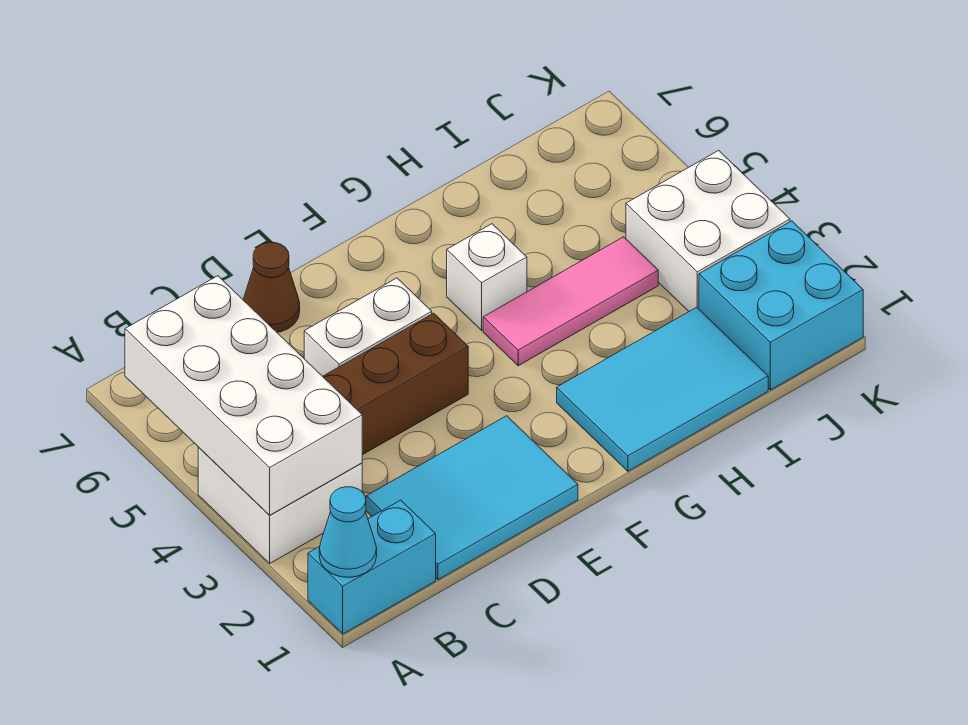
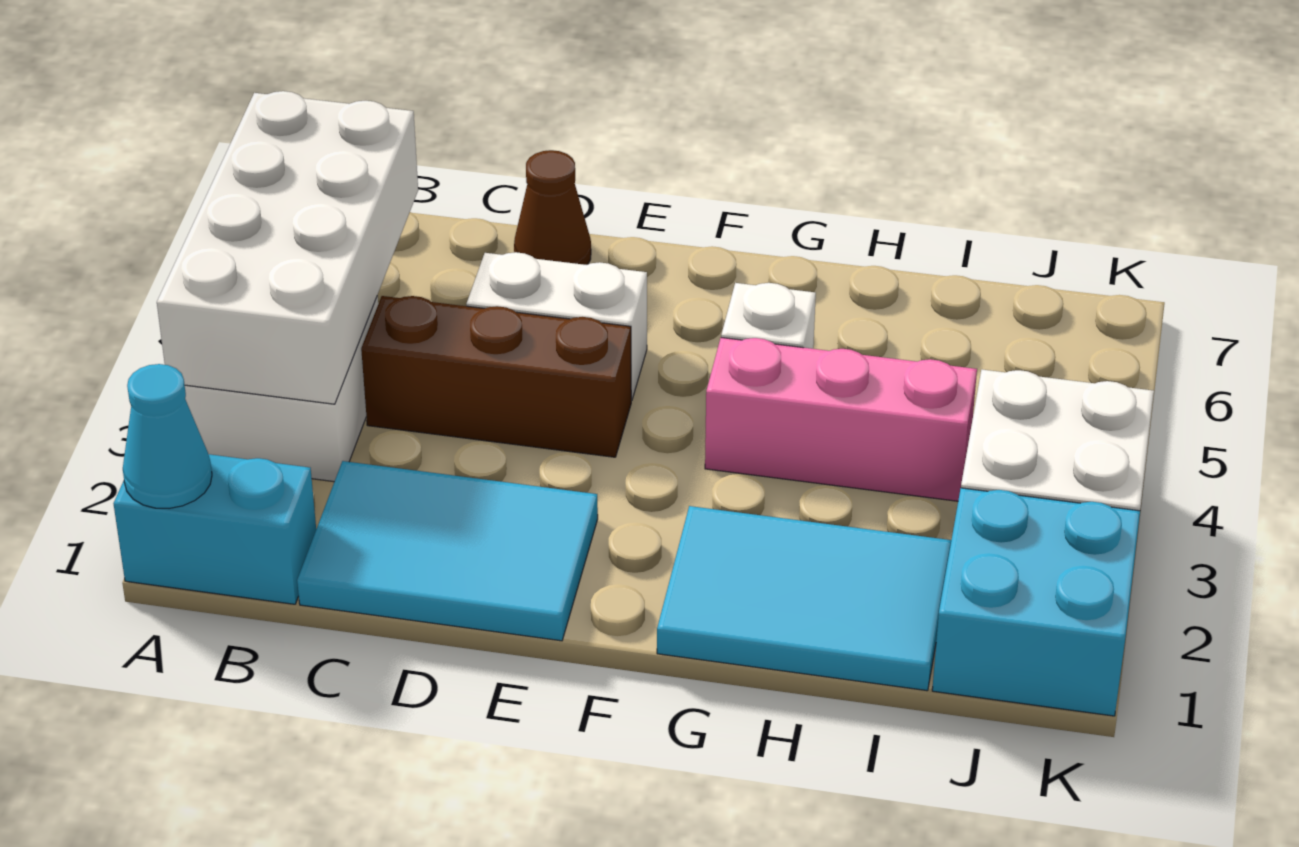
pink 1x3 tile [483,237,658,366] -> pink 1x3 brick [705,338,977,501]

